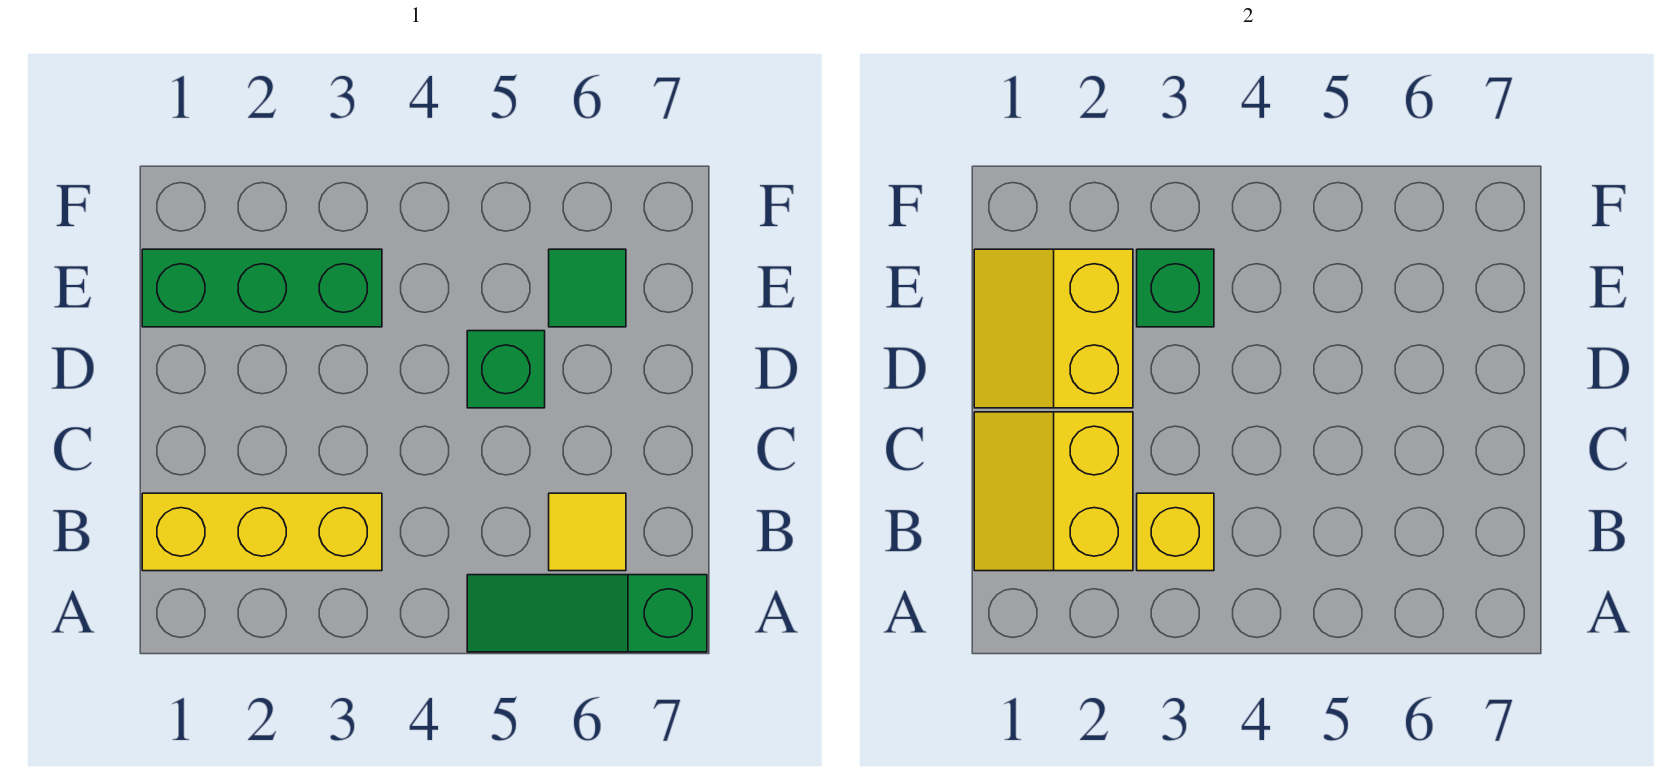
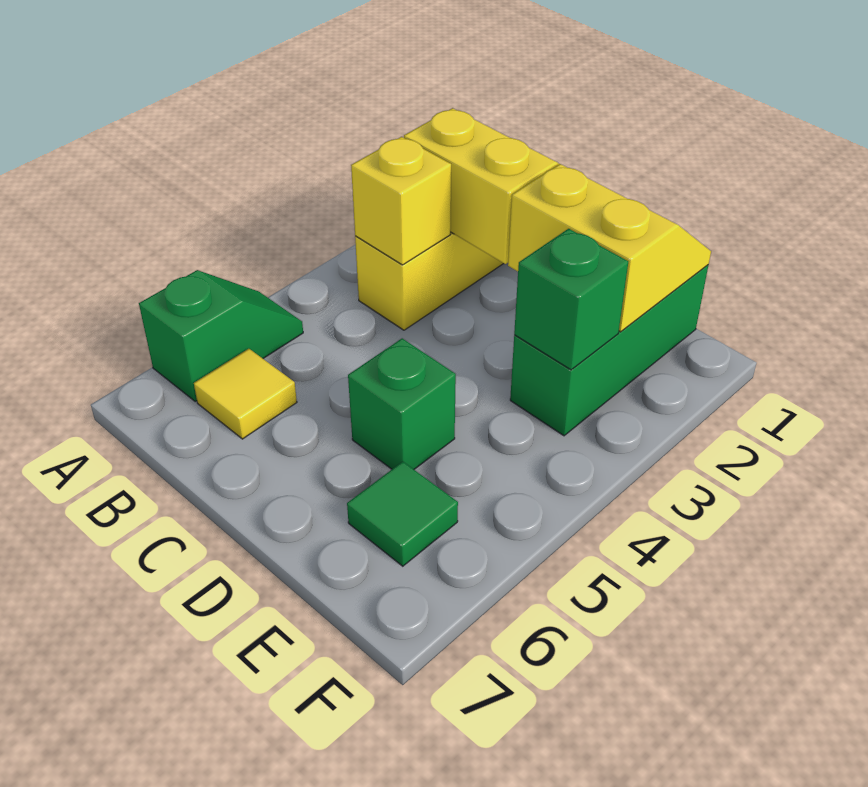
green 1x3 slope [467,575,707,652] -> green 1x2 slope [139,270,303,401]

